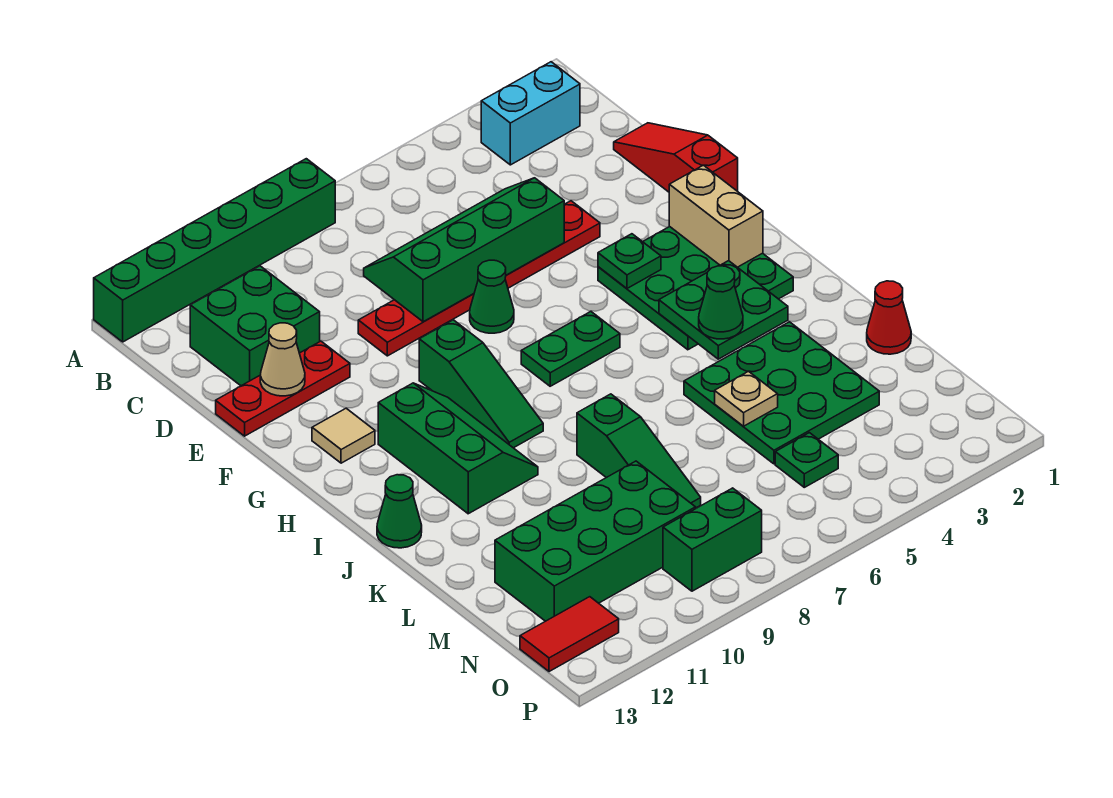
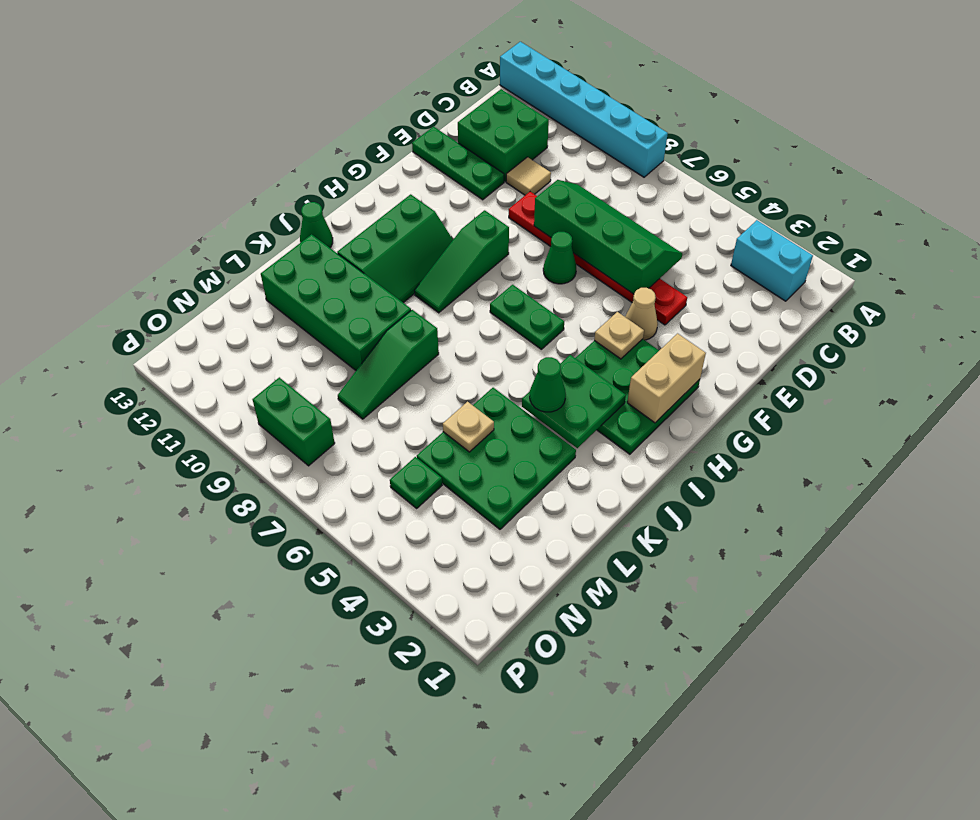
green 1x6 brick [94,159,335,342] -> cyan 1x6 brick [500,42,668,177]
red 1x3 slope [614,123,738,192] -> none
red 1x3 plate [216,341,350,436] -> green 1x3 plate [412,127,504,200]
tan 1x1 cone [260,323,305,396] -> tan 1x1 cone moved to [625,288,658,340]
green 1x1 plate [598,234,661,288] -> tan 1x1 plate [594,312,644,359]
tan 1x1 tile [312,408,375,463] -> tan 1x1 tile moved to [506,157,551,195]
red 1x1 cone [867,281,911,354] -> none
green 2x4 brick [495,461,696,621] -> green 2x4 brick moved to [261,234,411,370]
red 1x2 tile [520,597,619,672] -> none

